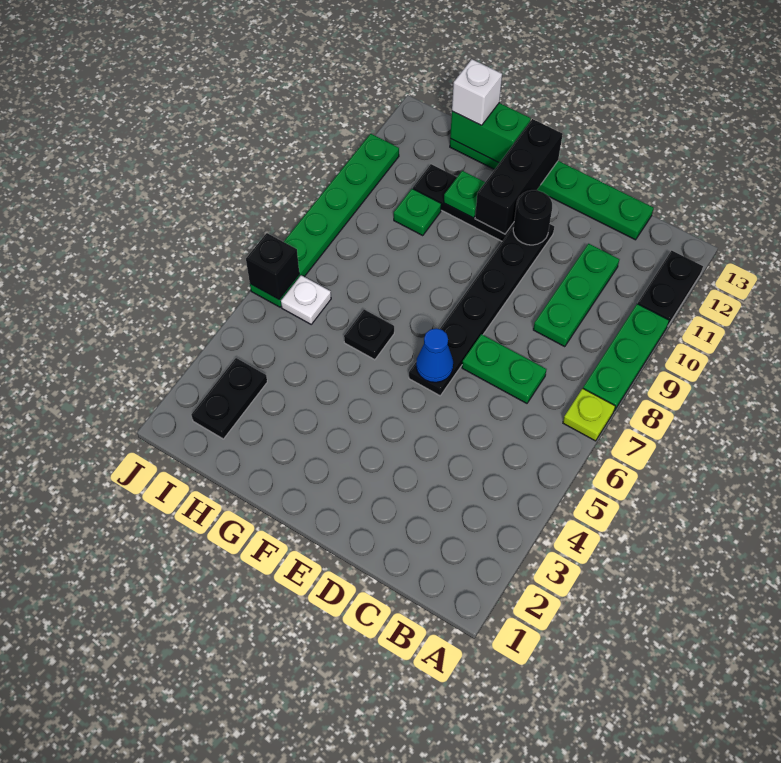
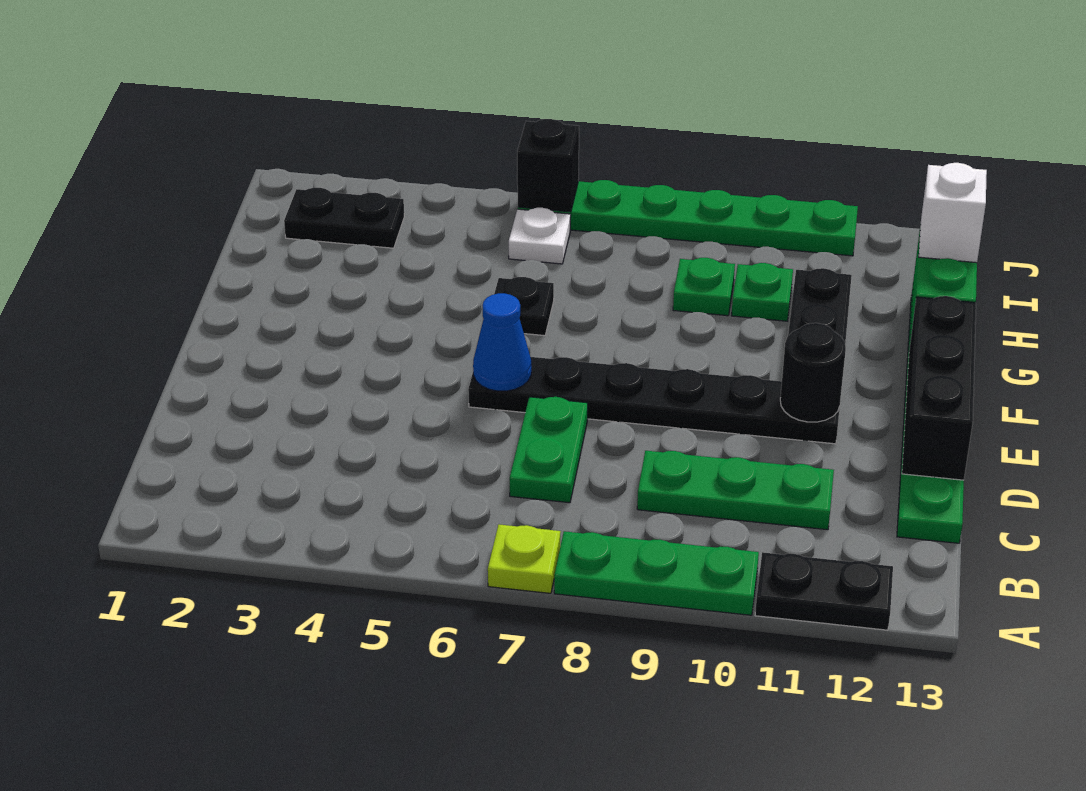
black 1x3 brick [475,119,563,234] -> black 1x3 brick turned to [902,296,976,480]
green 1x1 plate [444,171,485,218] -> green 1x1 plate moved to [673,258,735,316]

